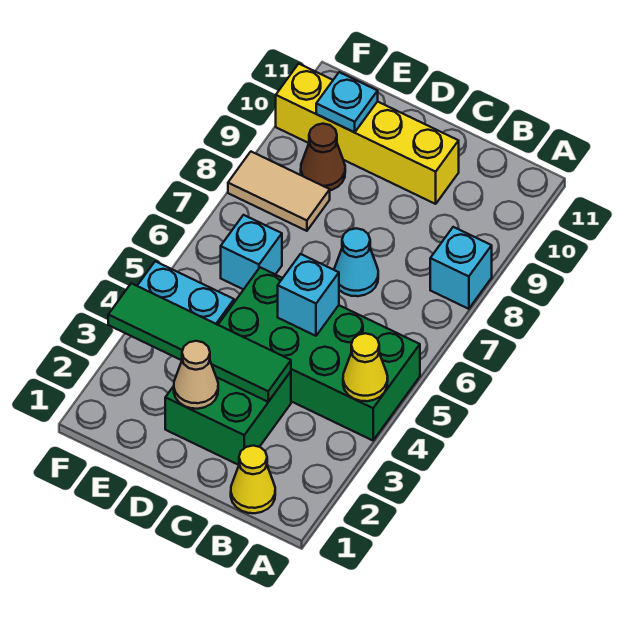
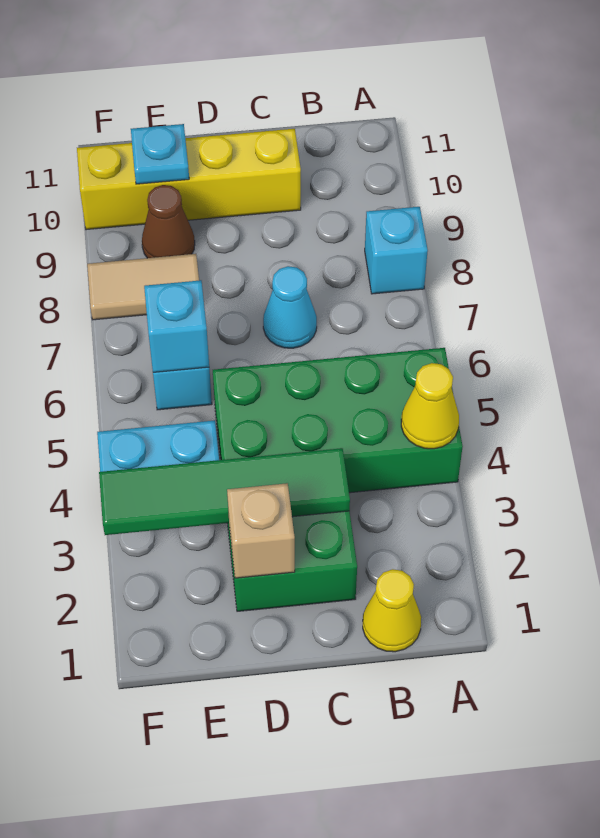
cyan 1x1 brick [278,254,339,336] -> cyan 1x1 brick moved to [144,280,209,372]
tan 1x1 cone [174,341,218,409] -> tan 1x1 brick [227,483,295,578]

